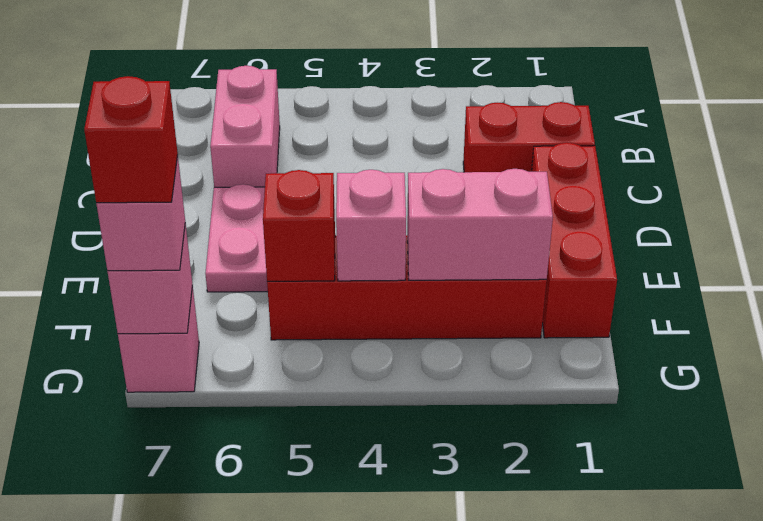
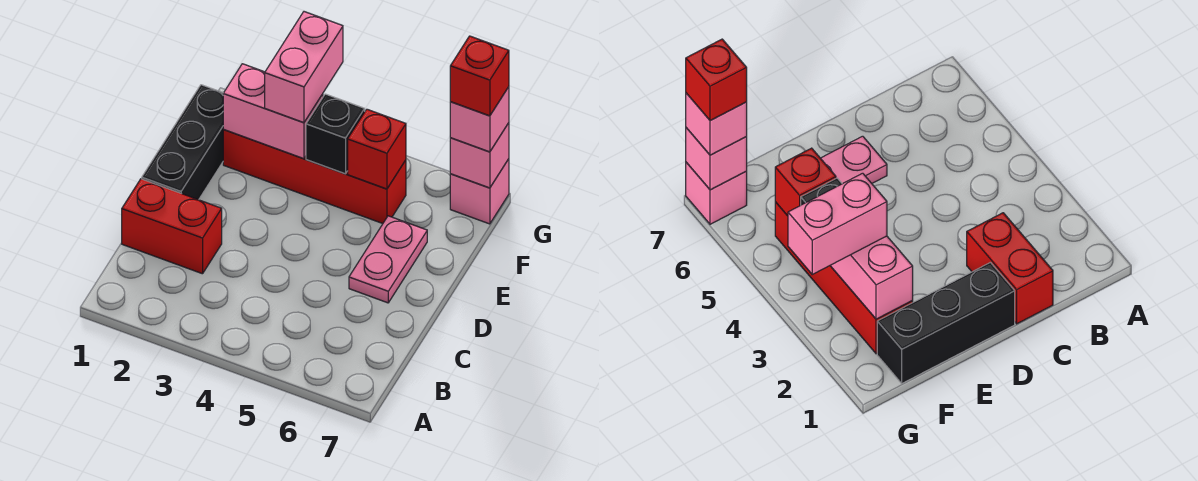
pink 1x2 brick [210,66,280,187] -> pink 1x2 brick moved to [265,12,343,123]
red 1x3 brick [532,143,617,338] -> black 1x3 brick [142,85,224,200]
pink 1x1 brick [336,170,406,281] -> black 1x1 brick [306,94,365,174]

